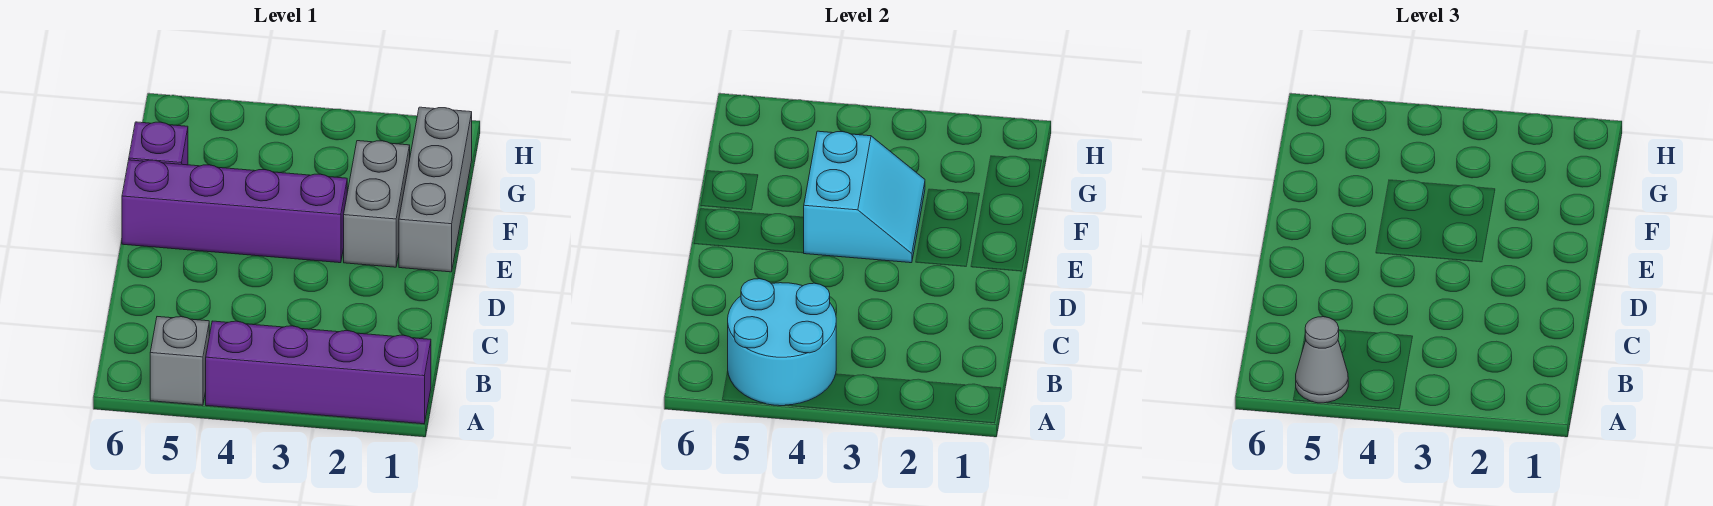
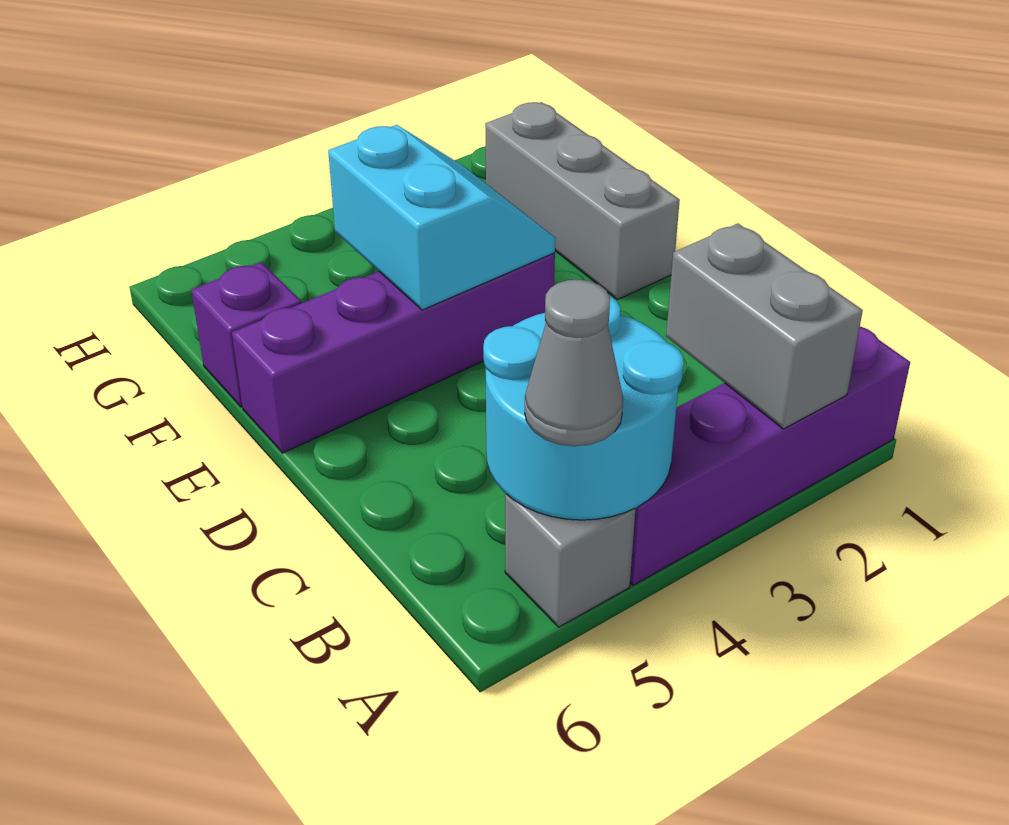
grey 1x2 brick [344,141,410,267] -> grey 1x2 brick moved to [666,223,863,429]

